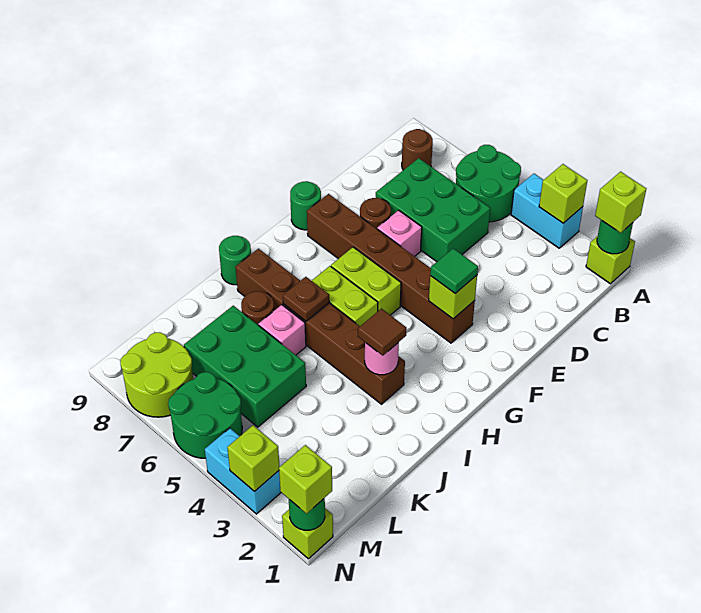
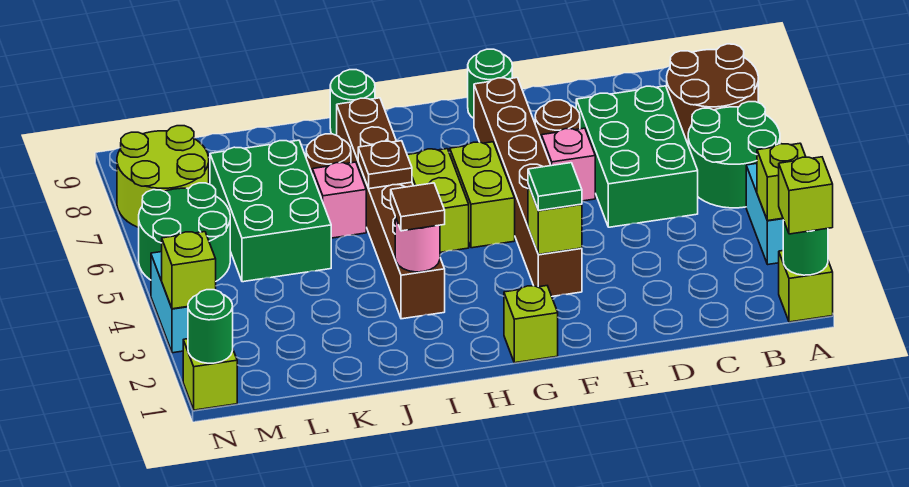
brown 1x1 round brick [402,129,433,170] -> brown 2x2 round brick [667,44,758,143]
lime 1x1 brick [279,445,332,514] -> lime 1x1 brick moved to [504,286,558,363]

